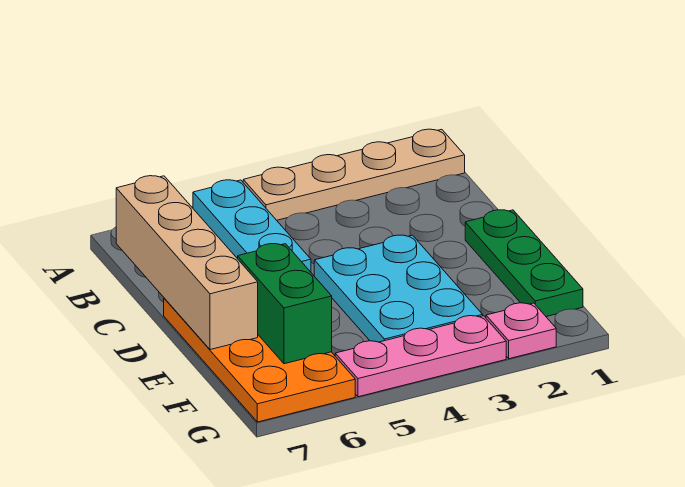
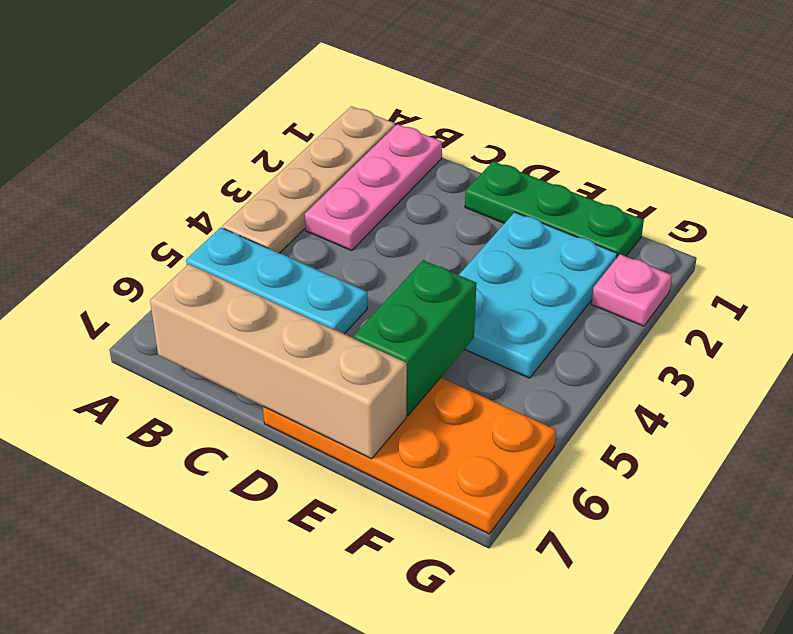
cyan 2x3 plate [314,235,483,342] -> cyan 2x3 plate turned to [459,212,617,378]
green 1x2 brick [238,244,332,364] -> green 1x2 brick turned to [353,260,477,416]
pink 1x3 plate [335,316,506,397] -> pink 1x3 plate moved to [305,124,442,250]

